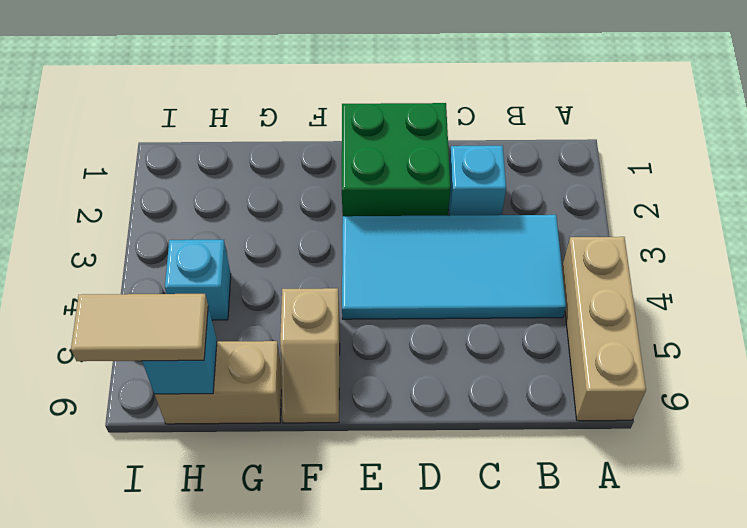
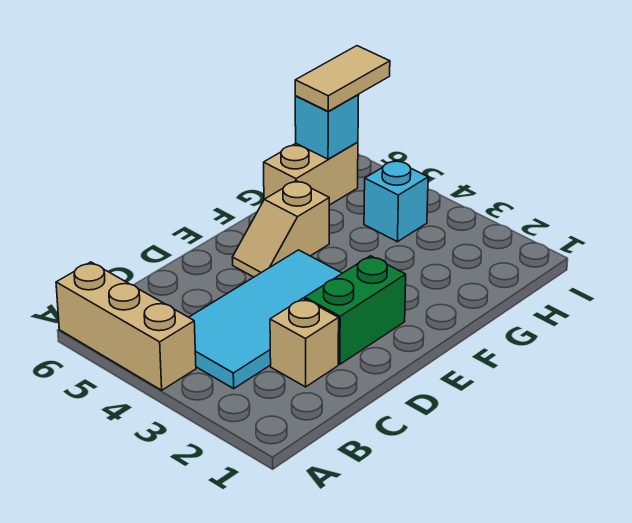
cyan 1x1 brick [449,146,506,216] -> tan 1x1 brick [270,298,339,387]
green 2x2 brick [342,103,450,216] -> green 1x2 brick [305,256,406,364]
tan 1x2 slope [280,288,340,423] -> tan 1x2 slope turned to [232,181,329,277]

